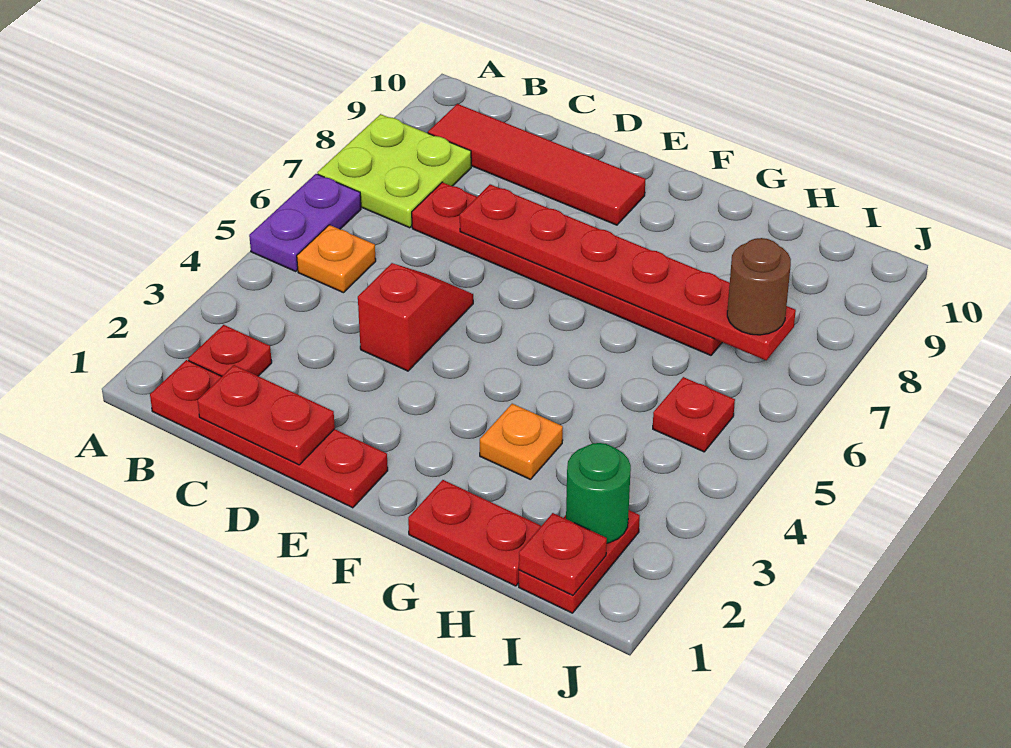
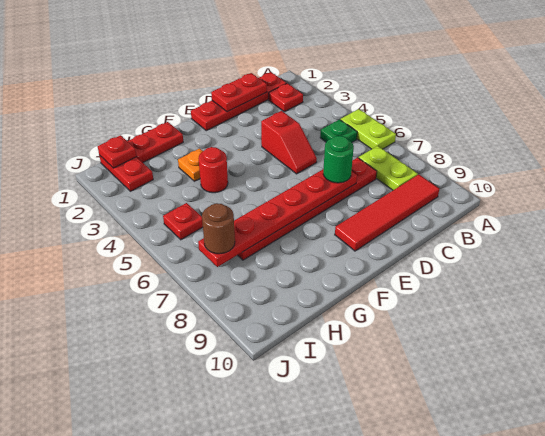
purple 1x2 plate [249,174,361,271] -> lime 1x2 plate [340,109,396,149]
lime 2x2 plate [317,114,471,228] -> lime 1x2 plate [359,146,418,190]
orange 1x1 plate [297,225,376,293] -> green 1x1 plate [320,120,357,142]
none -> red 1x1 round brick [198,147,228,193]
green 1x1 round brick [566,443,631,543] -> green 1x1 round brick moved to [323,136,354,183]

